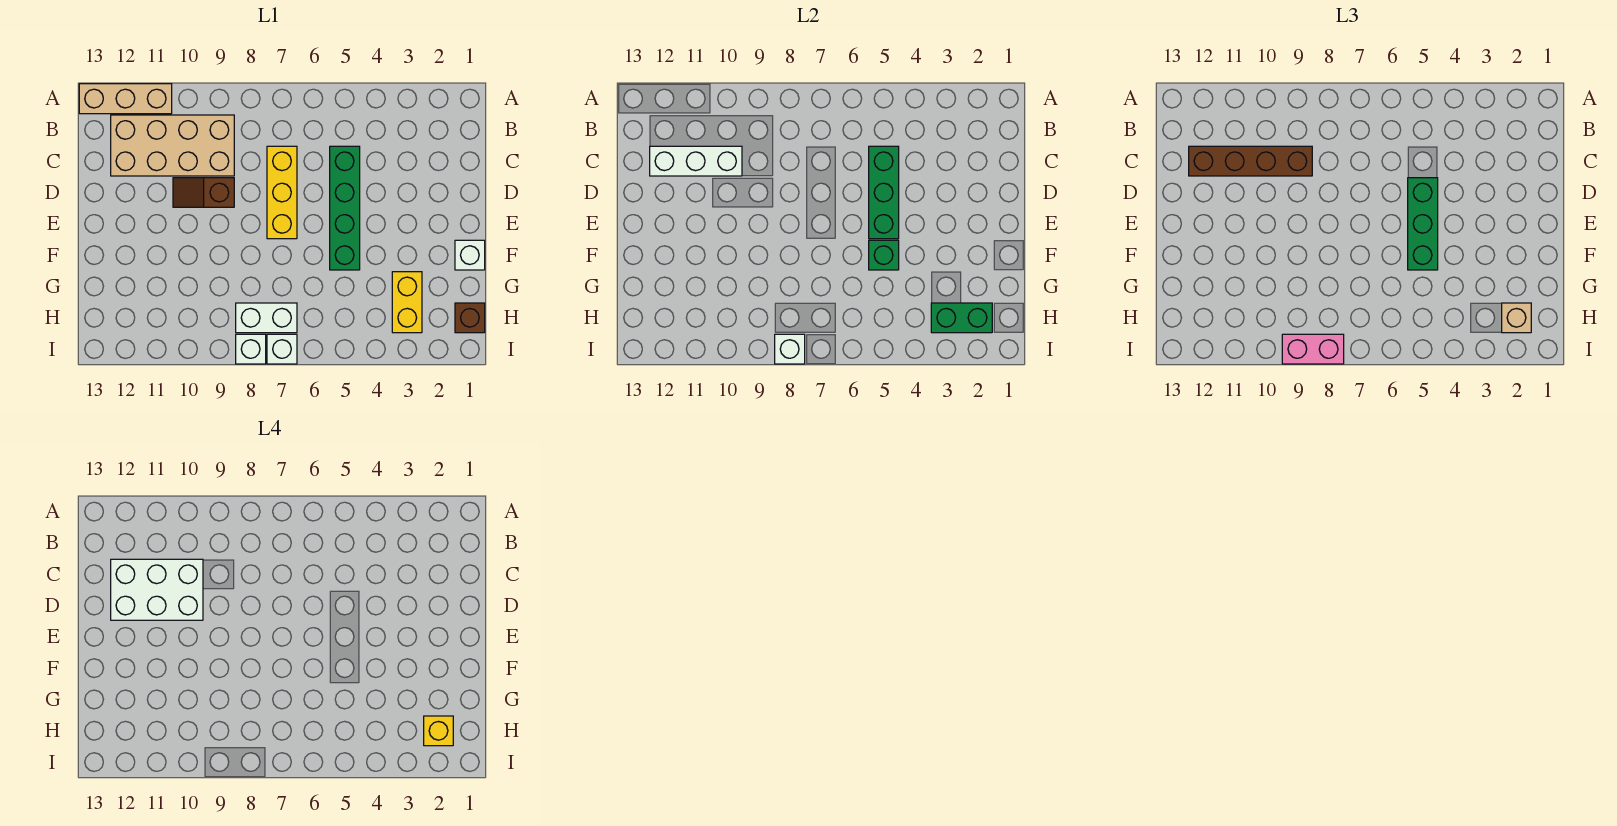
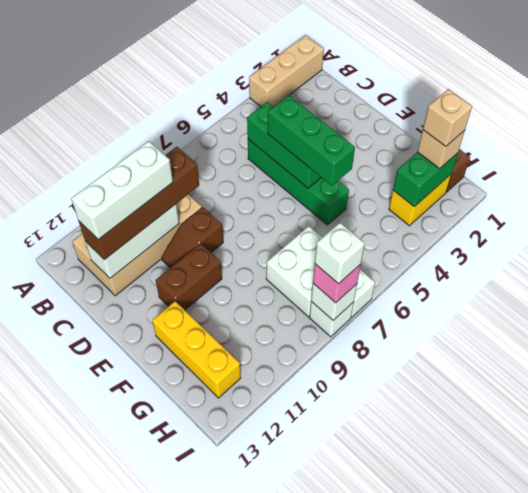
tan 1x3 brick [79,84,172,114] -> tan 1x3 brick moved to [249,35,324,107]
yellow 1x3 brick [267,146,297,239] -> yellow 1x3 brick moved to [152,301,241,398]
white 2x3 brick [111,559,203,620] -> white 1x3 brick [71,141,173,240]
none -> brown 1x2 brick [156,243,222,310]
white 1x1 brick [455,240,485,270] -> white 1x1 brick moved to [315,223,365,284]
green 1x1 brick [869,240,899,270] -> none
yellow 1x2 brick [392,272,422,333] -> yellow 1x2 brick turned to [389,175,451,226]
yellow 1x1 brick [424,716,453,746] -> tan 1x1 brick [423,89,472,147]
white 1x2 brick [236,303,297,333] -> white 2x2 brick [266,226,322,317]
pink 1x2 brick [1282,334,1344,364] -> pink 1x1 brick [313,264,361,303]

